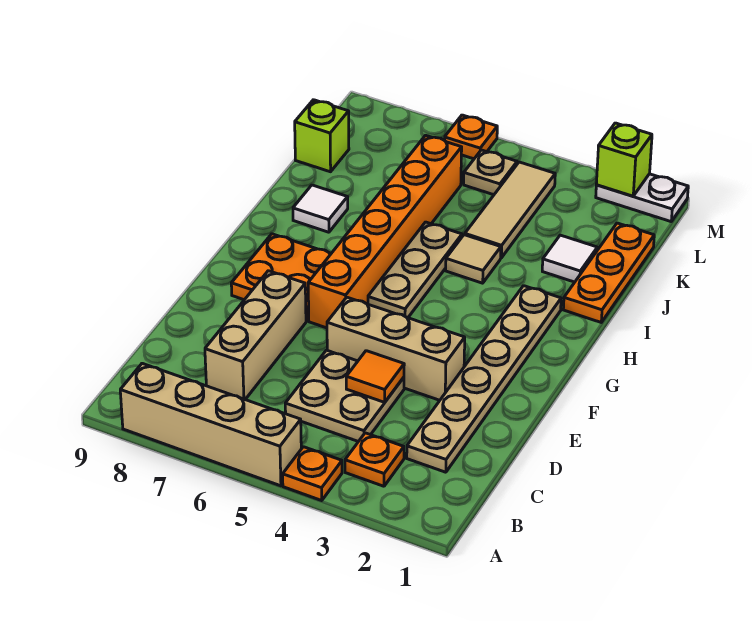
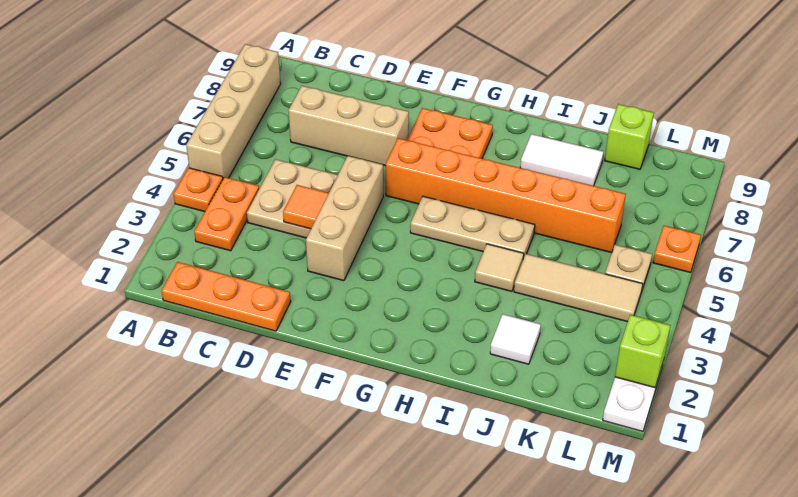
orange 1x1 plate [345,433,404,486] -> orange 1x2 plate [194,177,259,251]
tan 1x6 plate [407,286,561,472] -> none
orange 1x3 plate [563,223,654,322] -> orange 1x3 plate moved to [162,262,291,331]
white 1x1 tile [293,185,348,232] -> white 1x2 tile [520,134,604,186]

